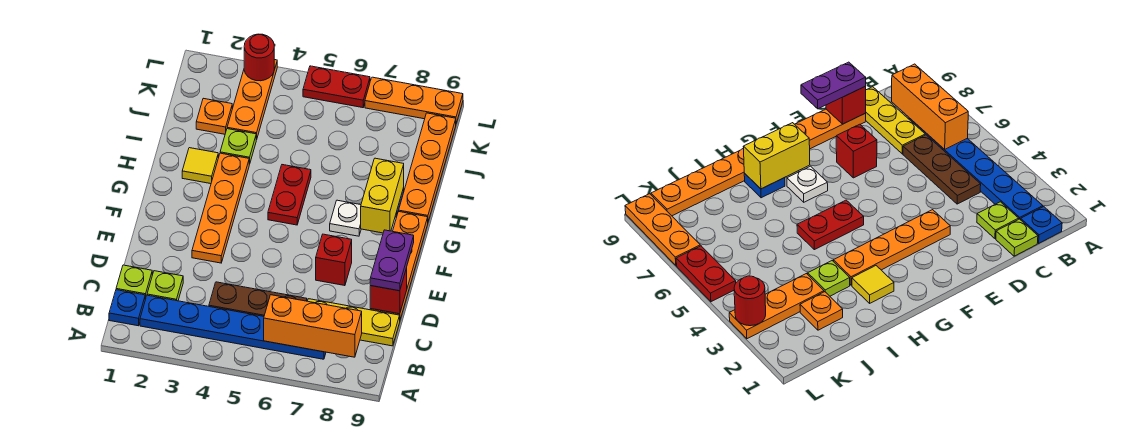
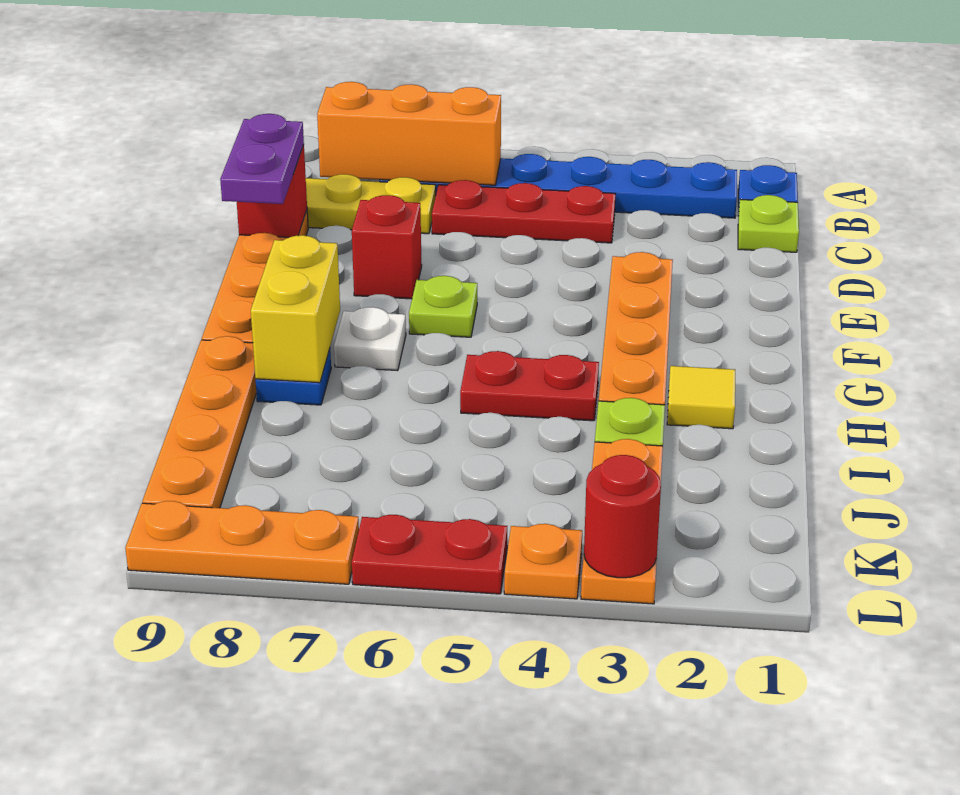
lime 1x1 plate [147,271,183,301] -> lime 1x1 plate moved to [409,276,477,337]
brown 1x3 plate [209,282,307,316] -> red 1x3 plate [432,180,615,243]
red 1x2 plate [268,165,311,225] -> red 1x2 plate turned to [460,351,599,421]
orange 1x1 plate [196,98,232,134] -> orange 1x1 plate moved to [504,524,582,599]

